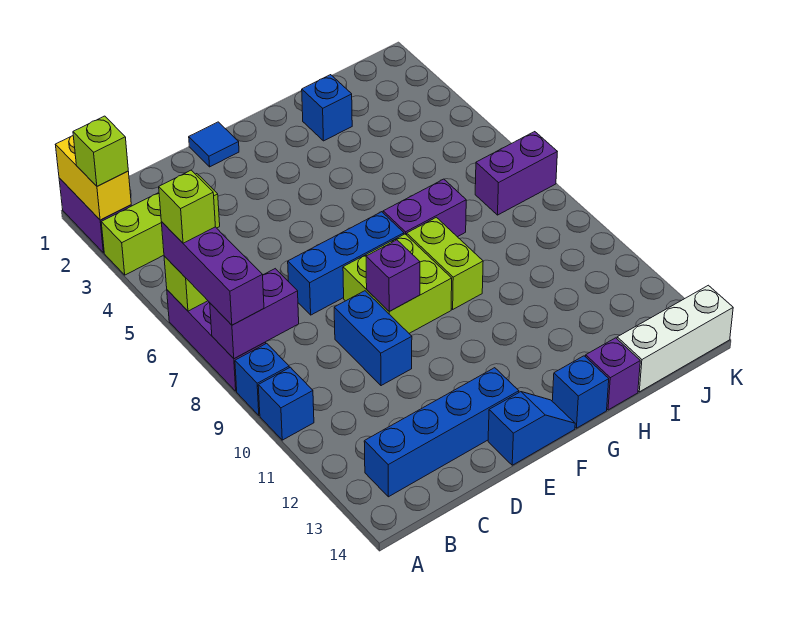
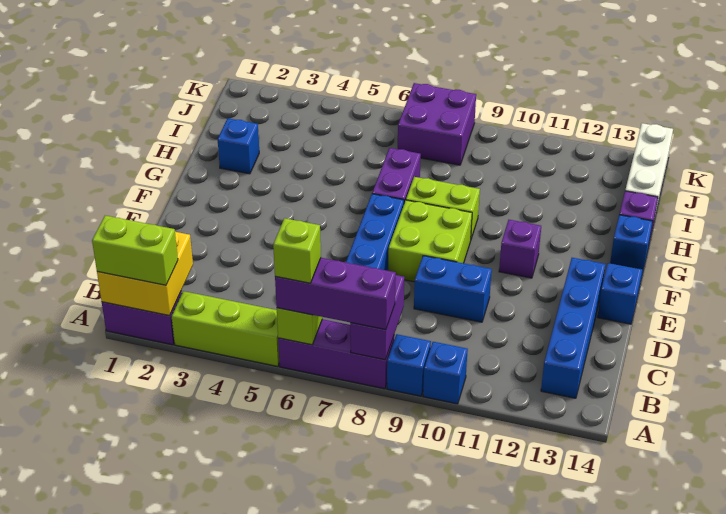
yellow 1x2 brick [55,136,131,220] -> yellow 2x2 brick [97,232,193,316]
lime 1x1 brick [73,116,128,186] -> lime 1x2 brick [92,215,178,285]
lime 1x3 brick [101,174,220,275] -> lime 1x3 brick turned to [171,291,279,366]
blue 1x1 tile [189,122,239,167] -> none
purple 1x1 brick [366,240,420,311] -> purple 1x1 brick moved to [499,220,541,278]
purple 1x2 brick [475,132,557,215] -> purple 2x2 brick [398,83,476,165]

